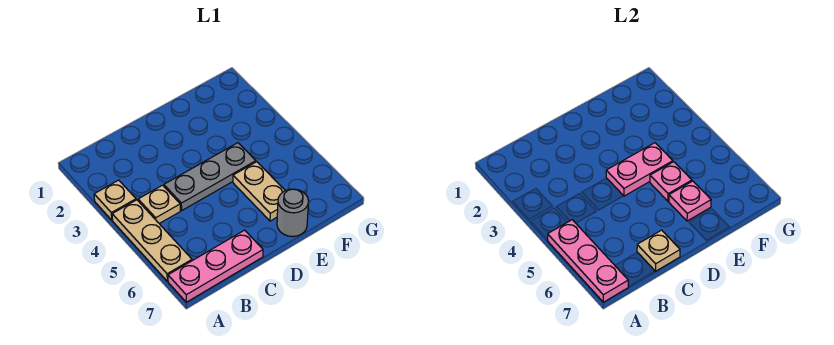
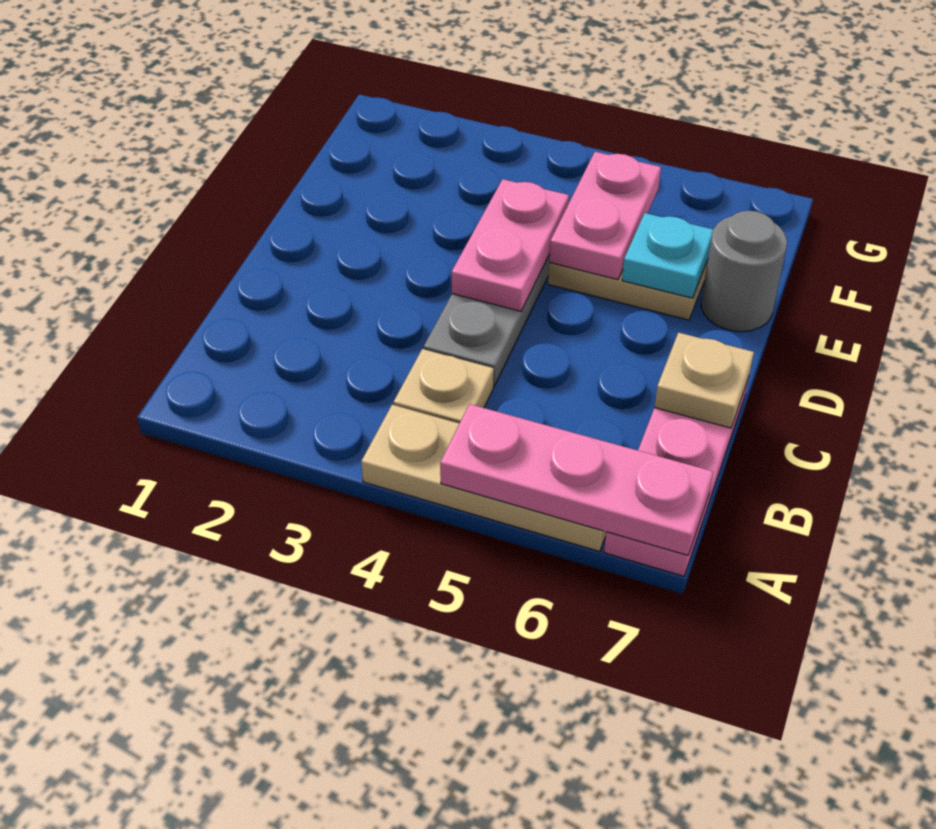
tan 1x1 plate [94,180,136,220] -> none
pink 1x1 plate [650,162,692,201] -> pink 1x2 plate [549,152,661,280]
pink 1x1 plate [669,181,711,221] -> cyan 1x1 plate [622,213,713,298]

